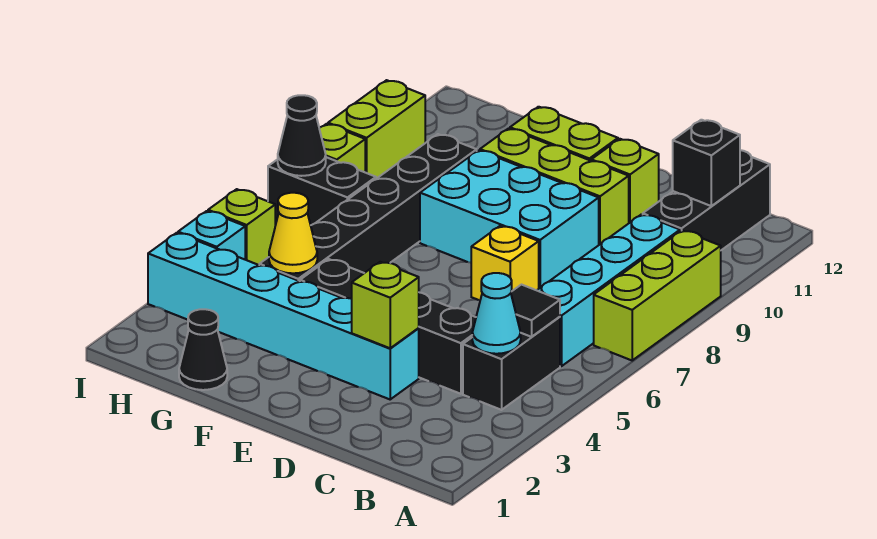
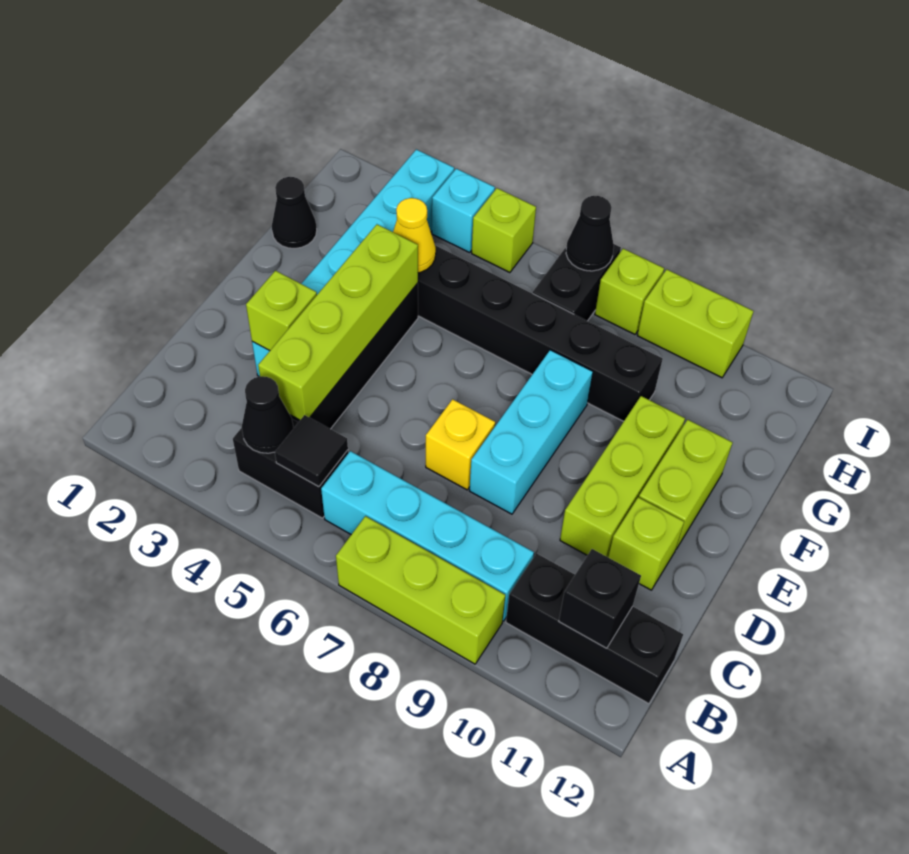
cyan 1x1 cone [472,273,521,354] -> black 1x1 cone [242,376,294,453]
none -> lime 1x4 brick [258,224,418,420]
cyan 2x3 brick [420,150,599,288] -> cyan 1x3 brick [470,350,593,514]

